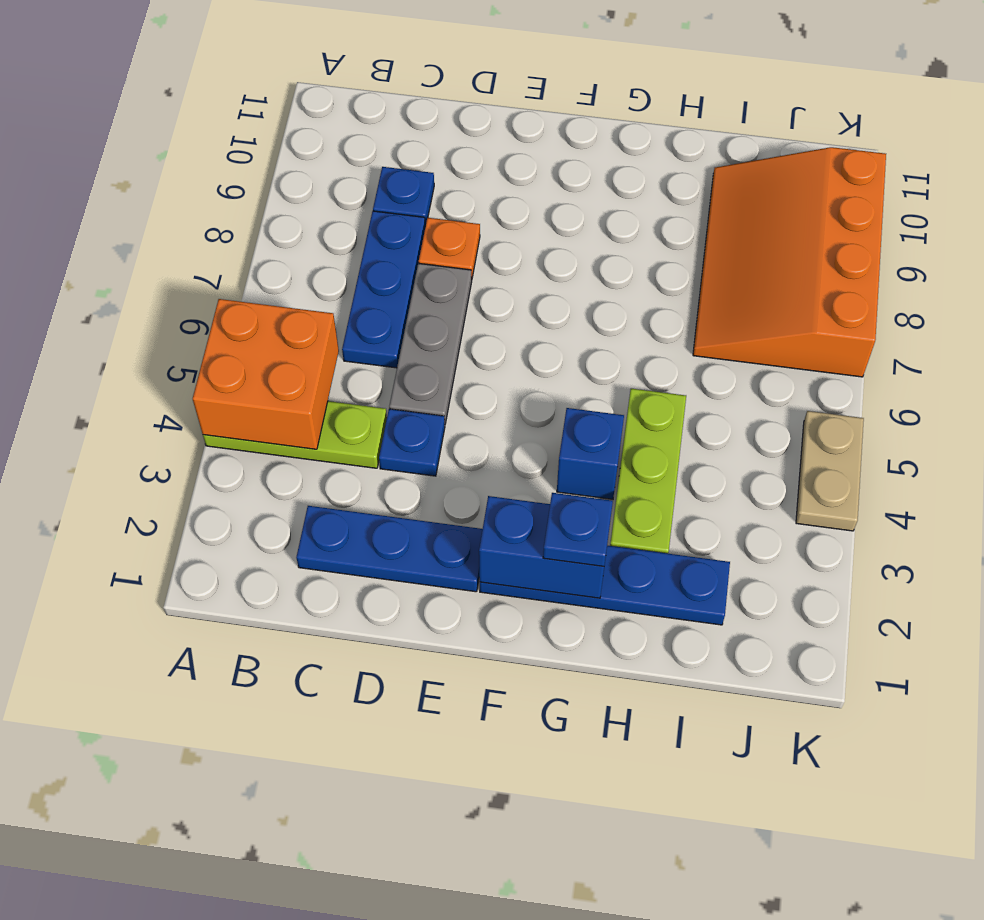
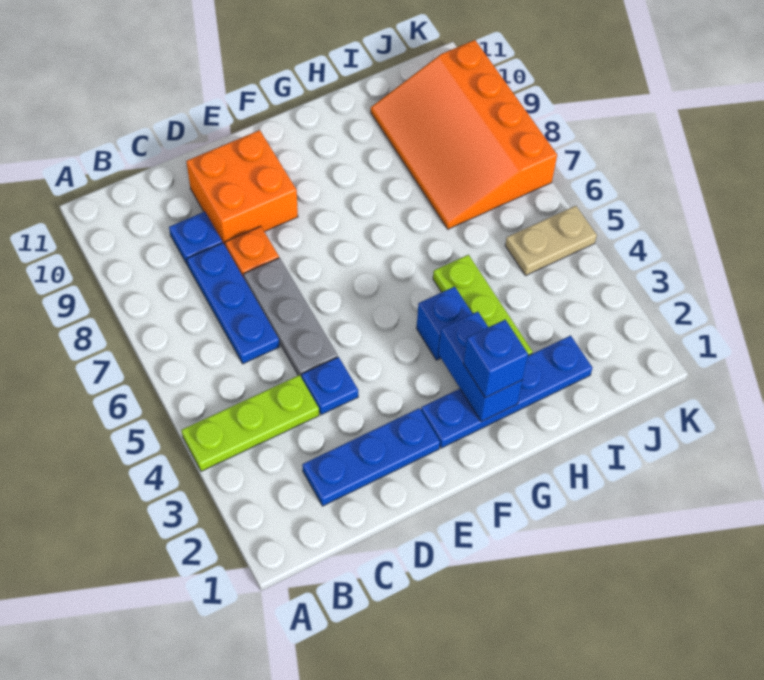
orange 2x2 brick [193,299,339,449] -> orange 2x2 brick moved to [186,130,298,245]
blue 1x2 brick [479,496,604,598] -> blue 1x2 brick turned to [438,312,523,422]
blue 1x1 plate [543,493,613,566] -> blue 1x1 brick [463,320,528,398]
tan 1x2 plate [796,411,864,531] -> tan 1x2 plate turned to [505,206,597,275]

